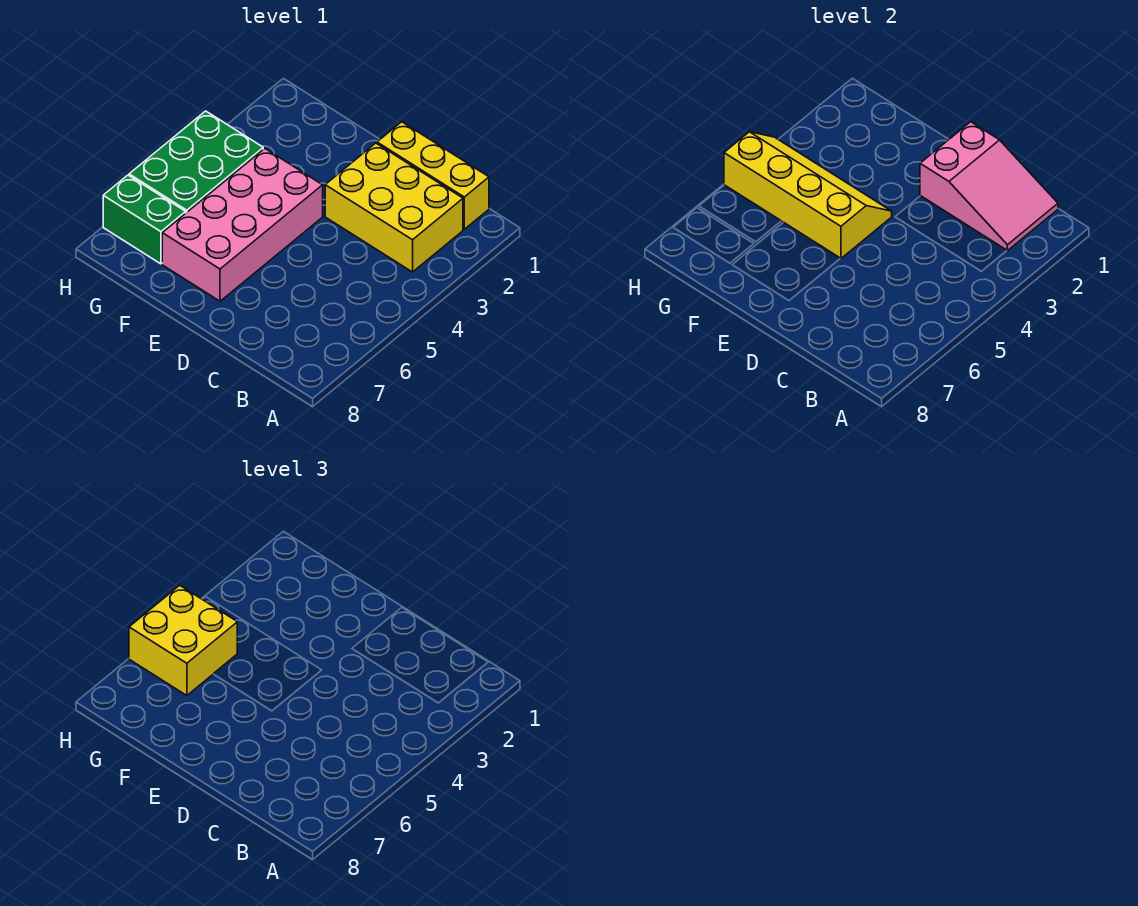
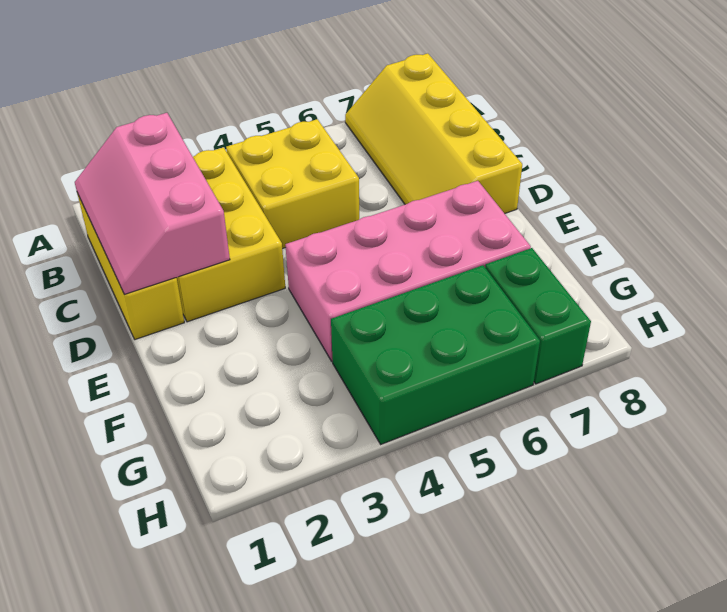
pink 2x3 slope [920,122,1058,251] -> pink 2x3 slope turned to [75,113,230,294]
yellow 2x4 slope [724,132,892,259] -> yellow 2x4 slope moved to [345,53,522,214]
yellow 2x2 brick [129,585,237,696] -> yellow 2x2 brick moved to [226,119,359,249]

